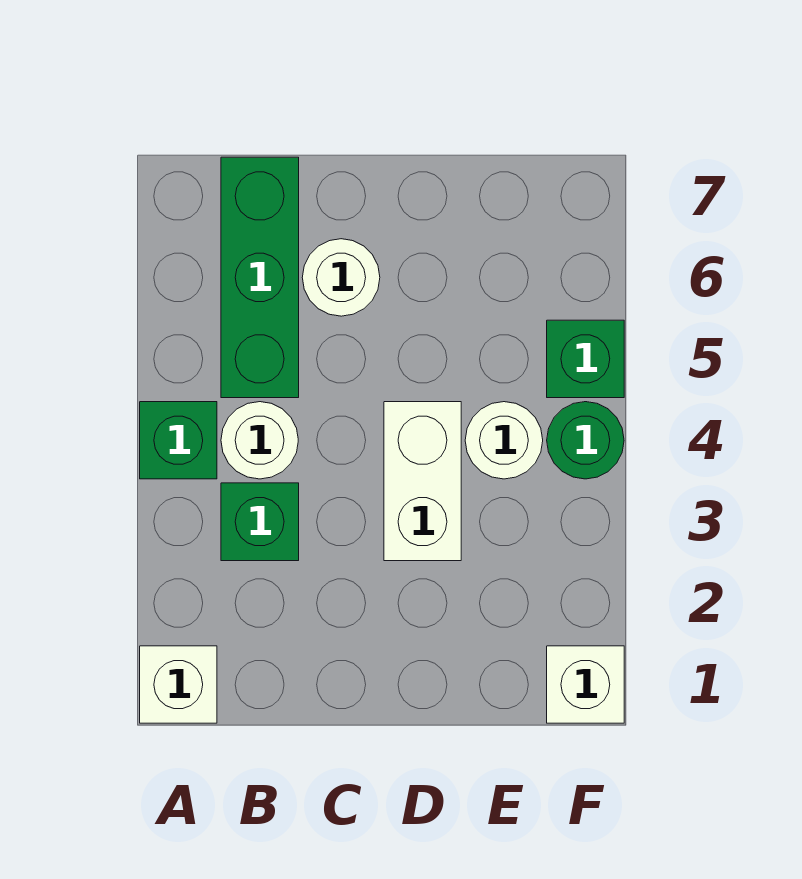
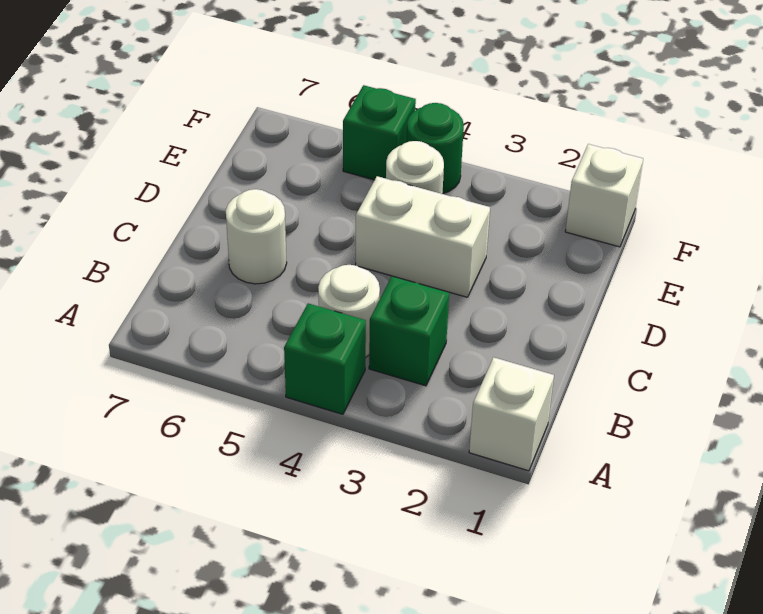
green 1x3 brick [221,157,299,398] -> none

